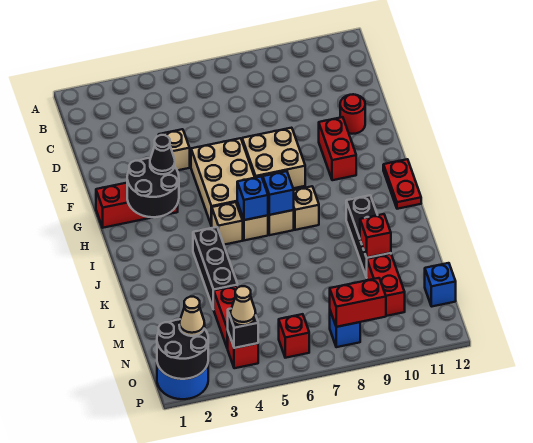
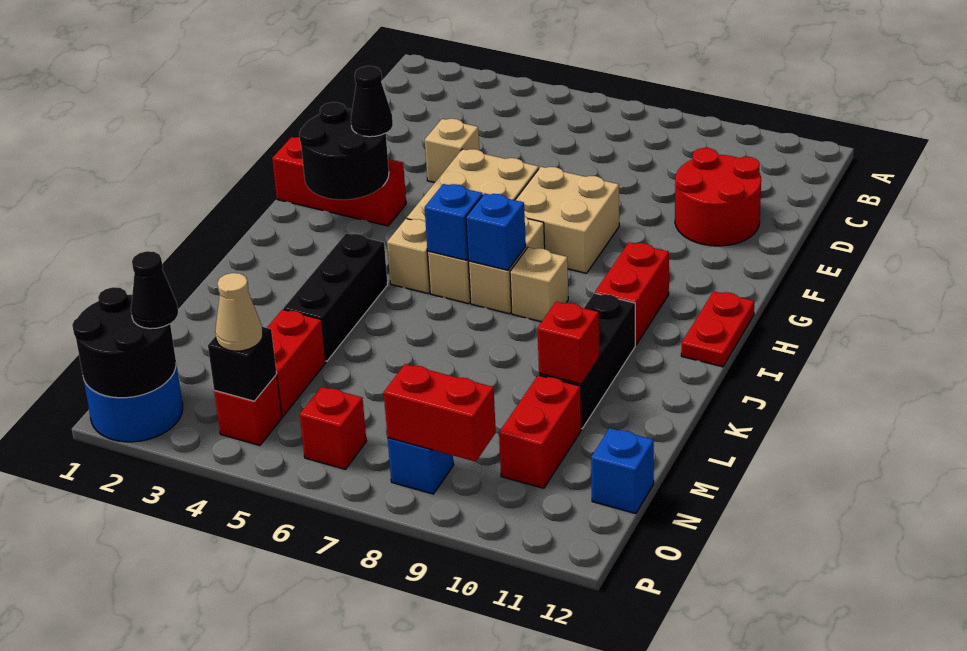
red 1x1 round brick [340,94,365,134] -> red 2x2 round brick [675,148,761,246]
red 1x2 brick [319,117,356,180] -> red 1x2 brick moved to [595,242,669,345]
tan 1x1 cone [179,297,205,336] -> black 1x1 cone [131,251,178,329]

